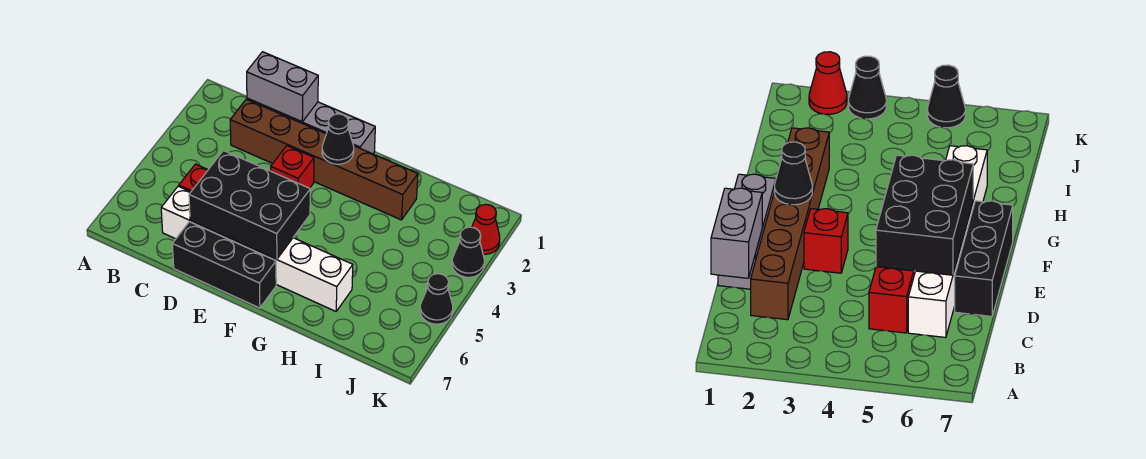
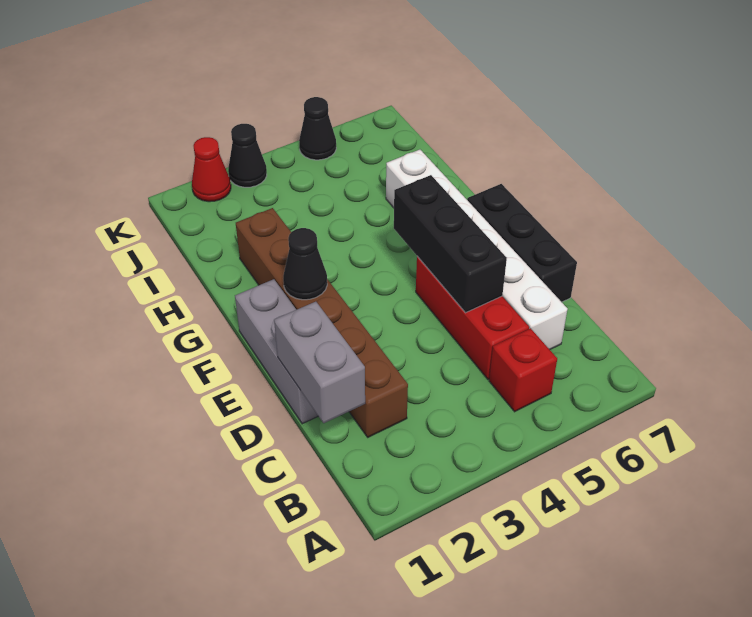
black 2x3 brick [189,151,310,259] -> black 1x3 brick [394,175,507,313]
red 1x1 brick [271,146,314,188] -> red 1x1 brick moved to [489,328,557,412]

